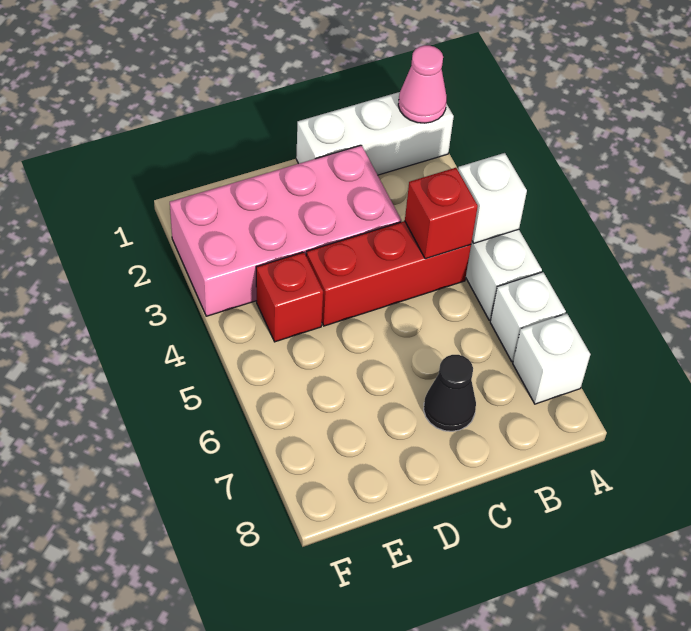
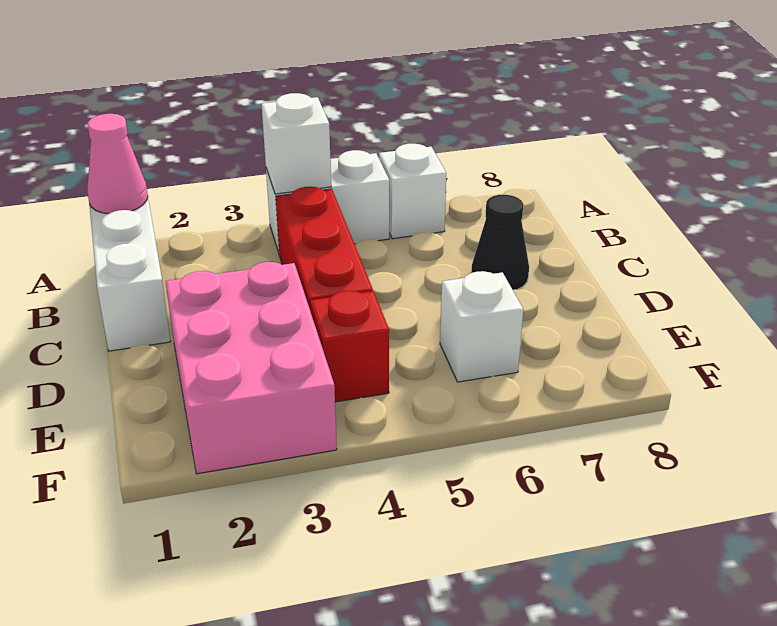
white 1x1 brick [513,314,590,404] -> white 1x1 brick moved to [440,271,523,382]
red 1x1 brick [405,168,478,259] -> none
pink 2x4 brick [170,145,401,316] -> pink 2x3 brick [166,262,337,474]

